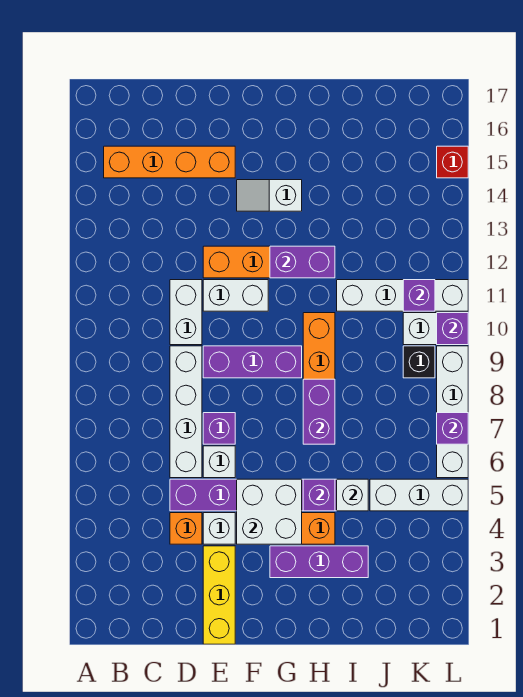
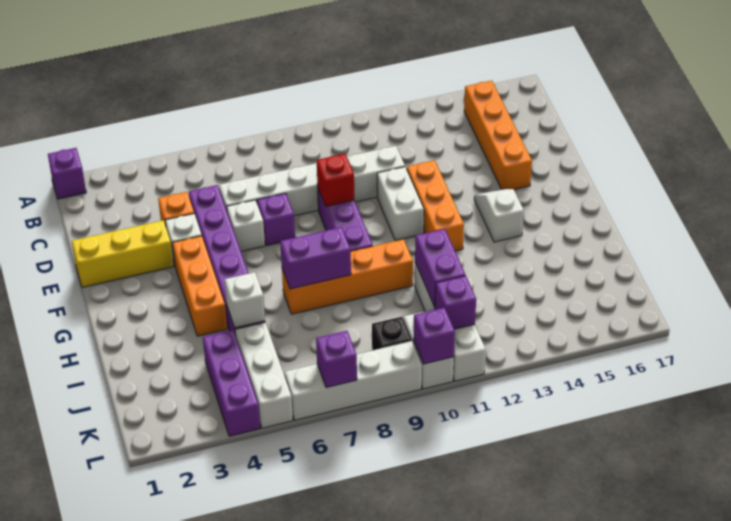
white 2x2 brick [237,479,302,544] -> none
purple 1x3 brick [270,546,368,578] -> purple 1x3 brick moved to [203,330,260,436]
purple 1x2 brick [270,246,335,278] -> purple 1x2 brick moved to [415,229,465,307]
purple 1x1 brick [303,479,335,511] -> purple 1x1 brick moved to [48,148,86,199]
red 1x1 brick [437,146,468,178] -> red 1x1 brick moved to [317,154,354,206]

